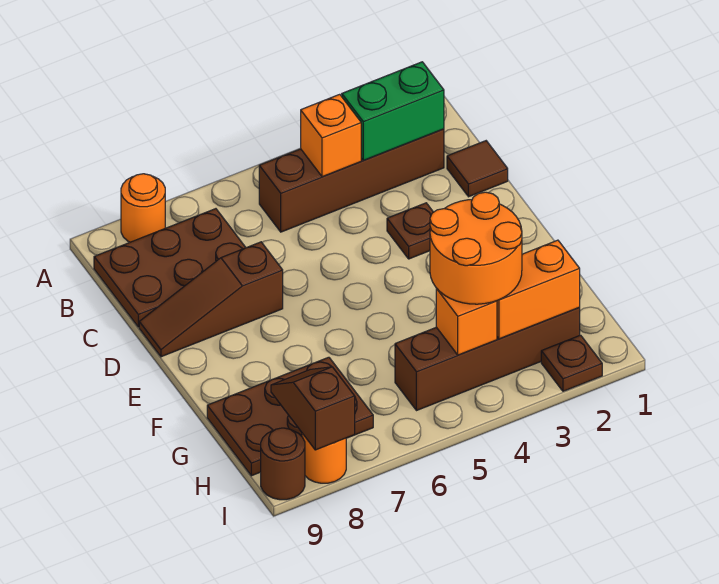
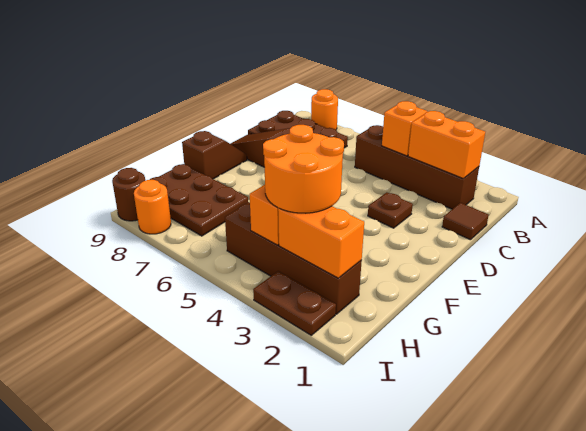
green 1x2 brick [342,62,444,160] -> orange 1x2 brick [408,111,485,179]
brown 1x2 slope [271,367,355,450] -> brown 1x2 slope moved to [182,131,247,179]
brown 1x1 plate [541,335,602,391] -> brown 1x2 plate [253,271,336,335]

